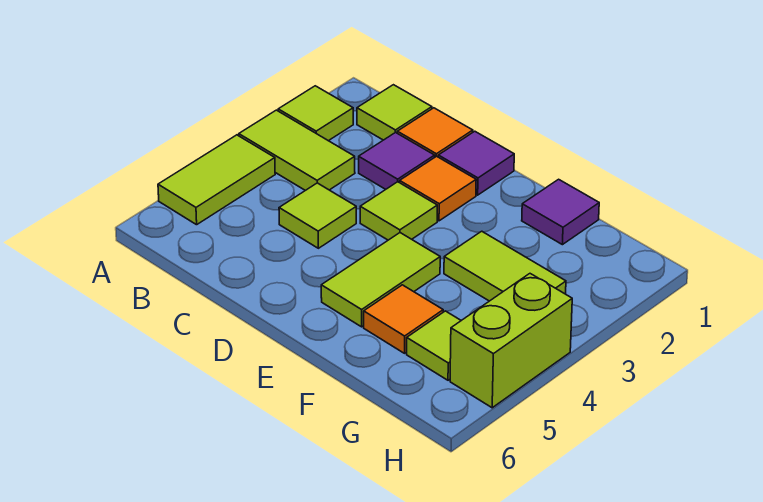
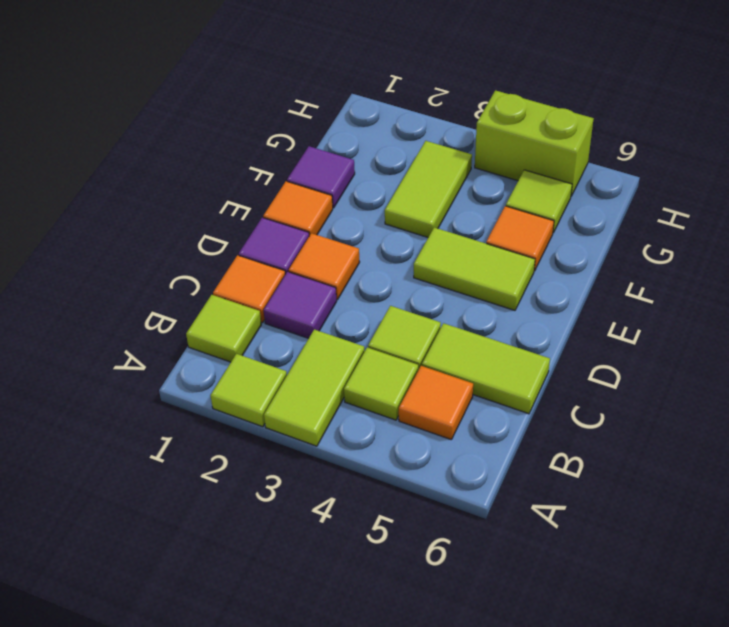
lime 1x2 tile [158,135,275,225] -> lime 1x2 tile moved to [422,323,550,414]
none -> orange 1x1 tile [399,366,473,440]
lime 1x1 tile [360,182,437,240] -> lime 1x1 tile moved to [344,347,418,420]
none -> orange 1x1 tile [263,181,333,236]

